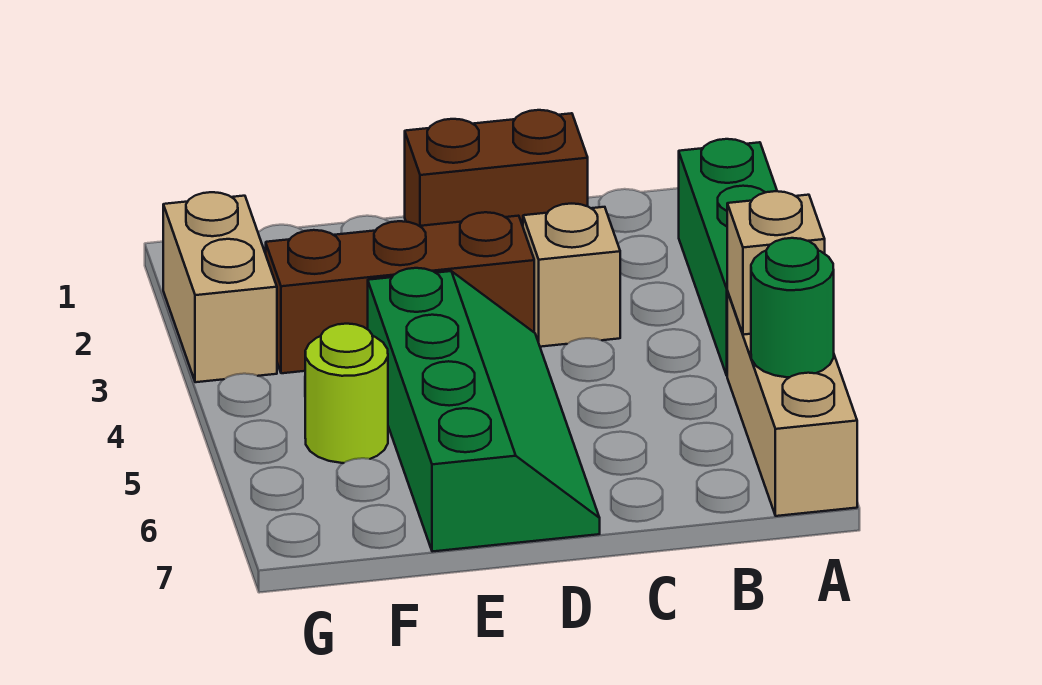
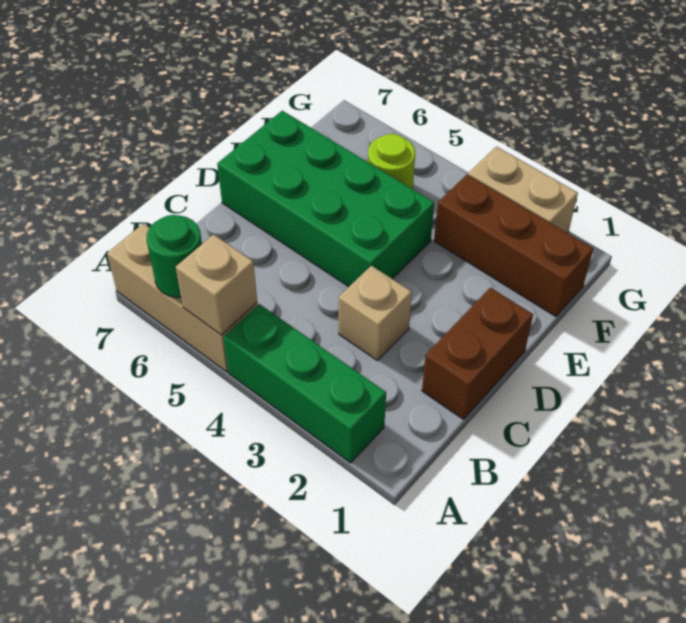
brown 1x3 brick [266,212,534,373] -> brown 1x3 brick turned to [434,175,593,317]
green 2x4 slope [368,268,600,552] -> green 2x4 brick [217,111,434,287]

